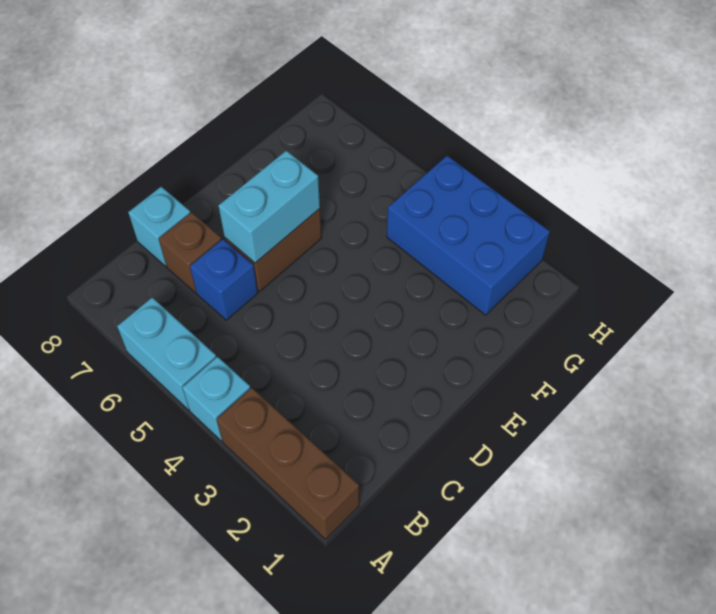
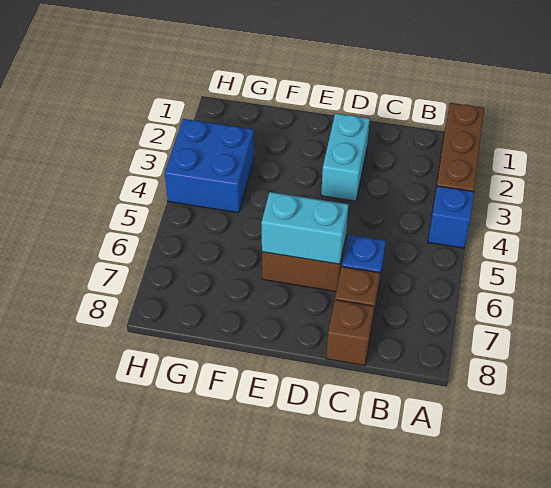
cyan 1x1 brick [182,357,250,441] -> blue 1x1 brick [428,186,474,248]
cyan 1x2 brick [117,297,216,410] -> cyan 1x2 brick moved to [321,113,370,201]
cyan 1x1 brick [128,187,190,266] -> brown 1x1 brick [326,300,374,366]
blue 2x3 brick [387,156,550,315] -> blue 2x2 brick [165,119,254,213]

